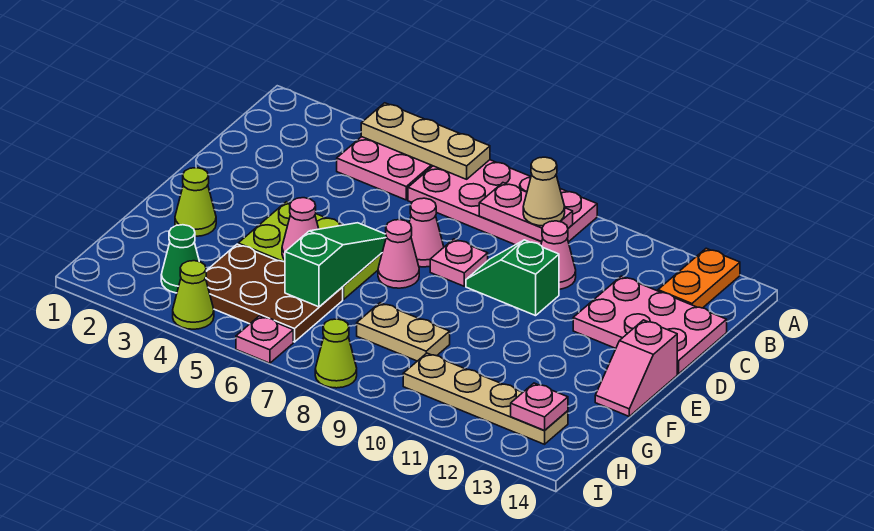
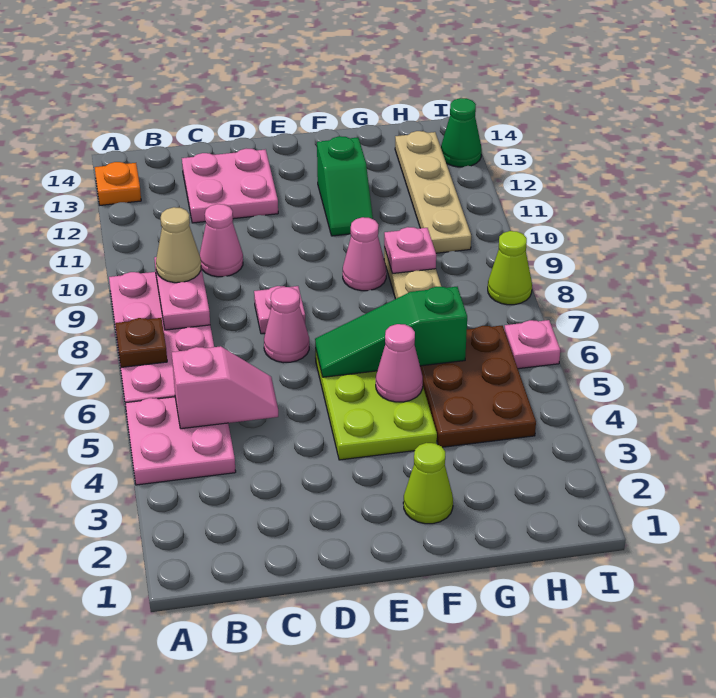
tan 1x3 plate [361,103,490,179] -> none
none -> brown 1x1 plate [115,318,167,367]
orange 1x2 plate [658,248,740,308] -> orange 1x1 plate [95,162,141,205]
pink 2x3 plate [573,276,727,374] -> pink 2x2 plate [182,149,278,223]
green 1x2 slope [466,240,559,316] -> green 1x2 slope moved to [317,136,373,236]
pink 1x1 cone [378,220,419,288] -> pink 1x1 cone moved to [343,217,386,291]
pink 1x2 slope [595,320,677,416] -> pink 1x2 slope moved to [172,346,278,429]
green 1x1 cone [161,225,199,293] -> green 1x1 cone moved to [441,98,482,167]
pink 1x1 plate [511,383,568,430] -> pink 1x1 plate moved to [384,227,436,274]
lime 1x1 cone [173,261,214,329] -> none

